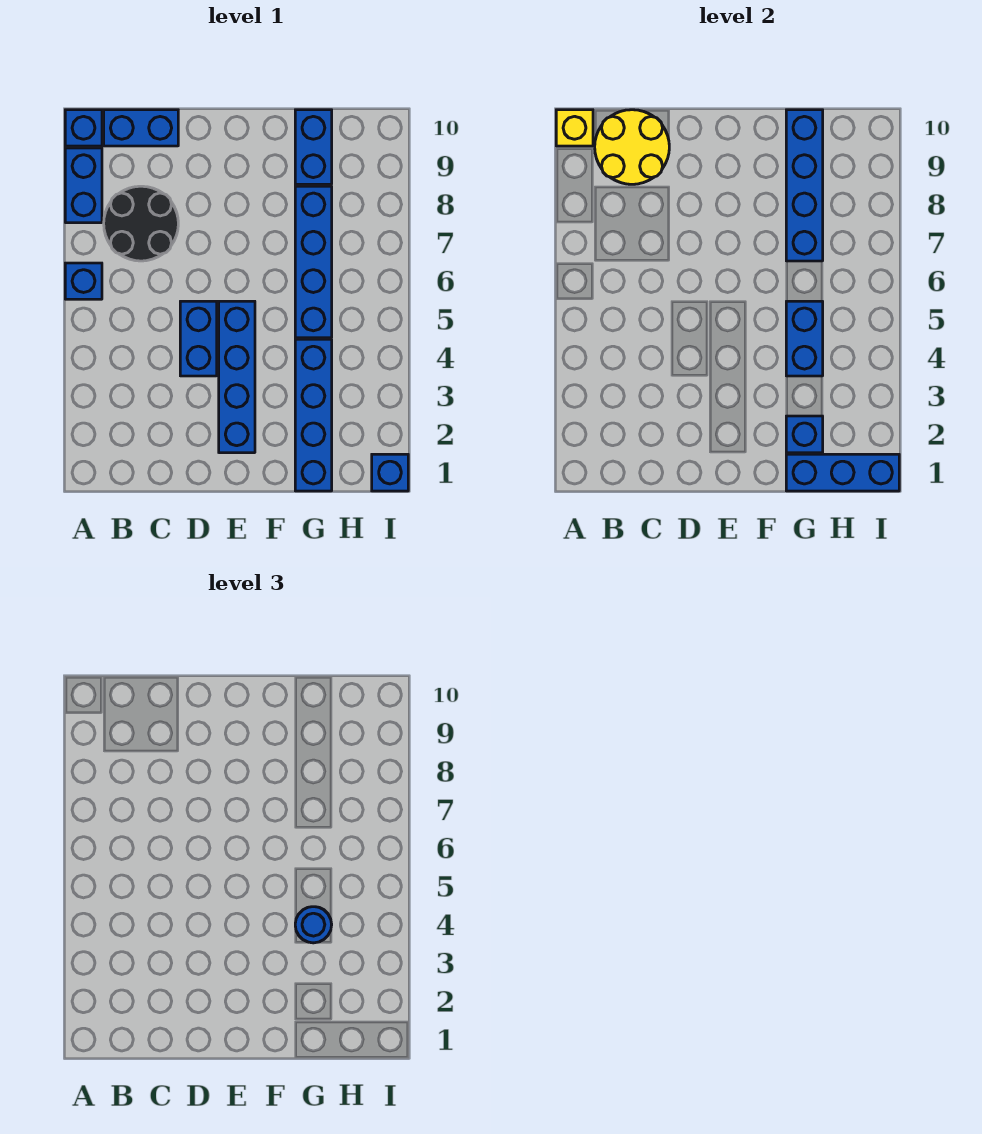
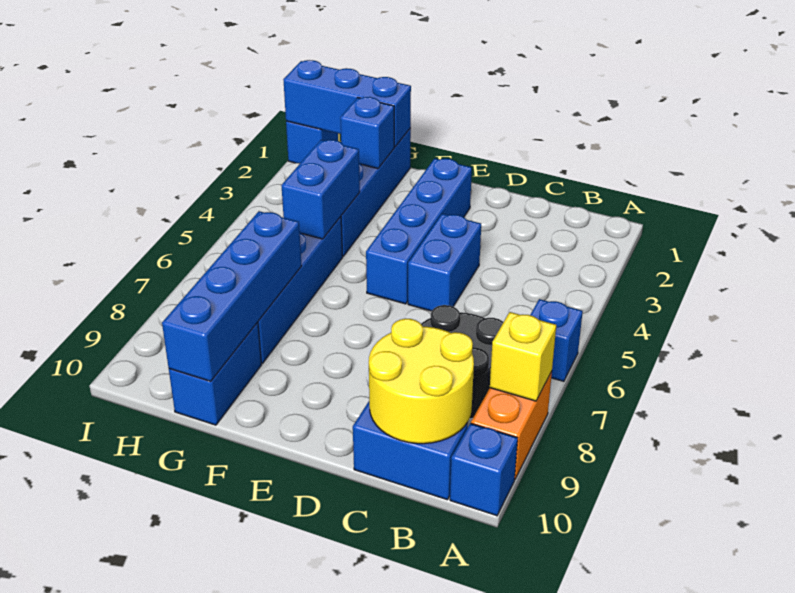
blue 1x2 brick [65,148,102,223] -> orange 1x2 brick [471,371,552,479]
yellow 1x1 brick [556,110,593,146] -> yellow 1x1 brick moved to [490,312,556,401]
blue 1x1 round brick [295,907,332,943] -> none

